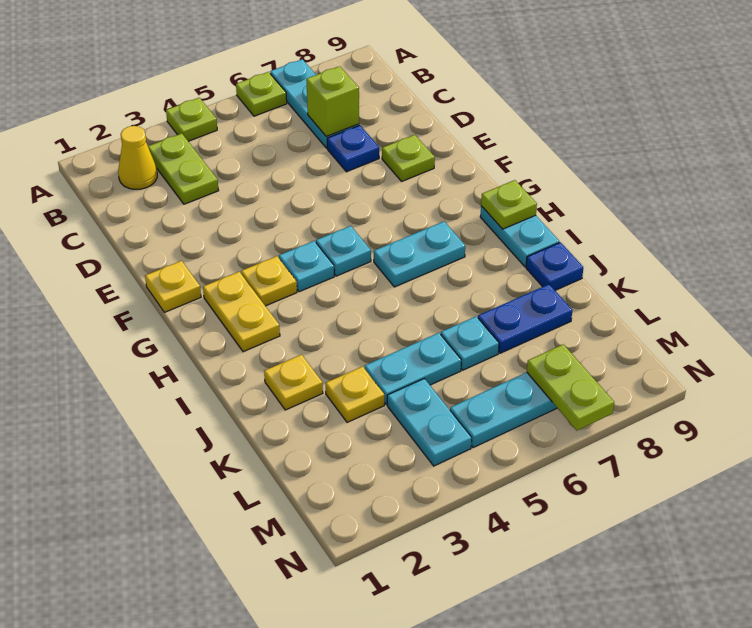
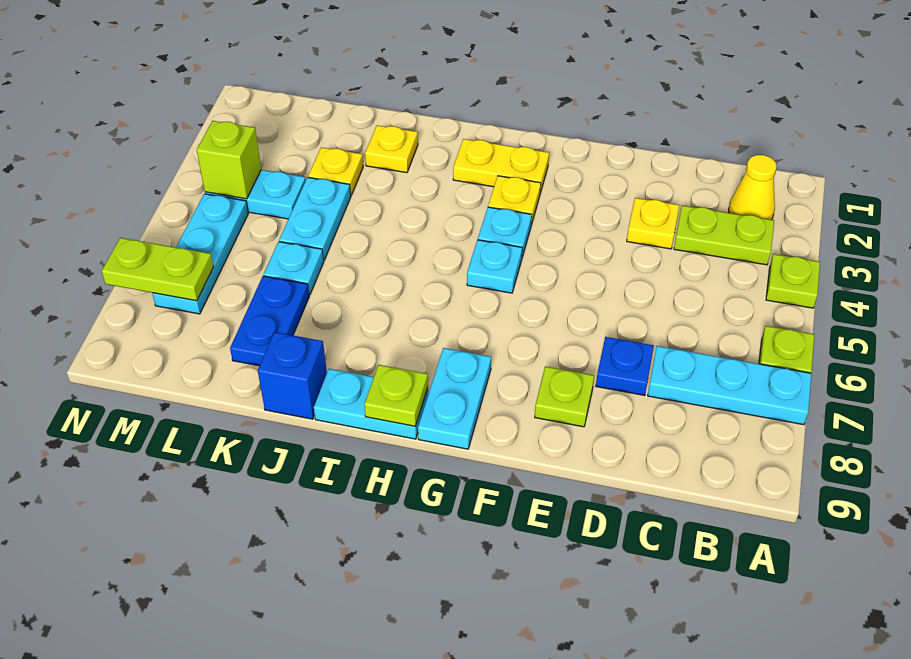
lime 1x1 brick [306,66,359,136] -> lime 1x1 brick moved to [197,121,261,199]
yellow 1x1 plate [145,261,201,312] -> yellow 1x1 plate moved to [627,198,679,249]
cyan 1x2 plate [374,221,465,287] -> cyan 1x2 plate moved to [418,348,491,449]
blue 1x1 plate [526,242,583,290] -> blue 1x1 brick [258,332,327,419]

